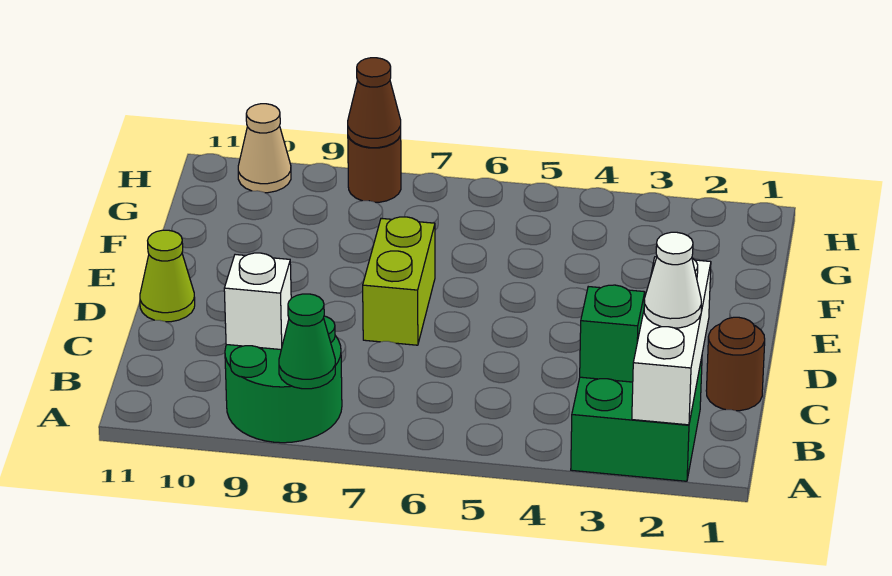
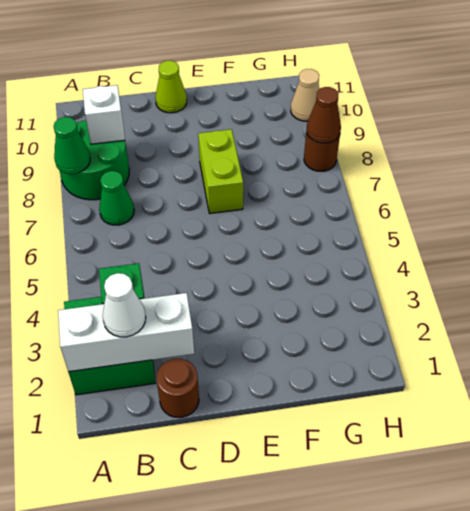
none -> green 1x1 cone [99,171,134,225]
lime 1x2 brick [363,217,435,345] -> lime 1x2 brick turned to [198,129,243,214]

